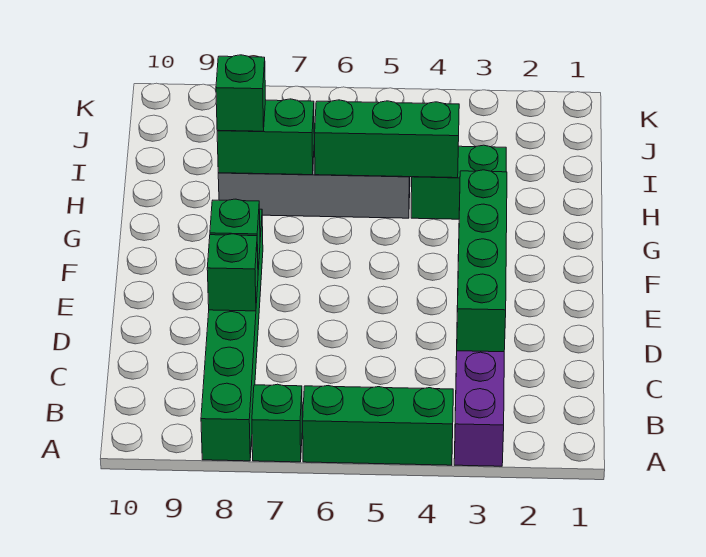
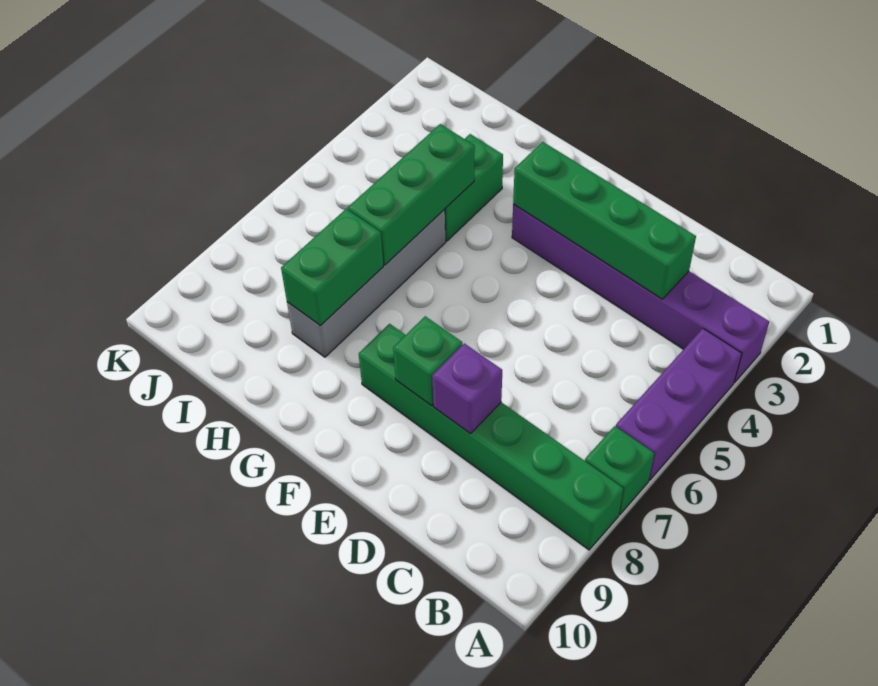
green 1x3 brick [303,386,453,465] -> purple 1x3 brick [616,328,742,480]
green 1x1 brick [207,234,258,311] -> purple 1x1 brick [432,343,502,434]
green 1x1 brick [216,55,265,131] -> none

